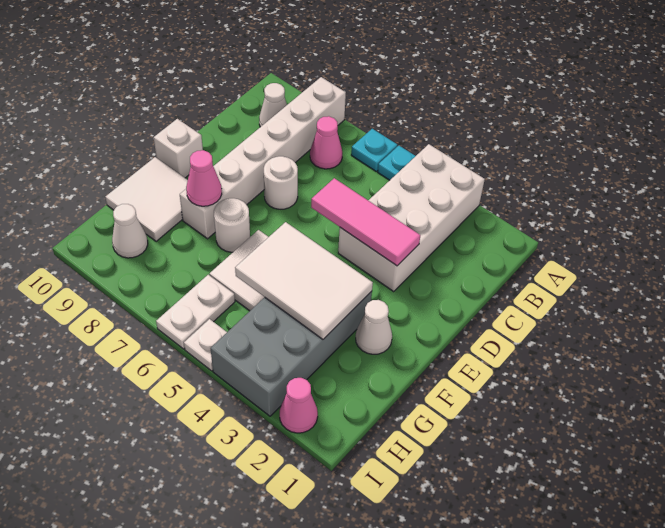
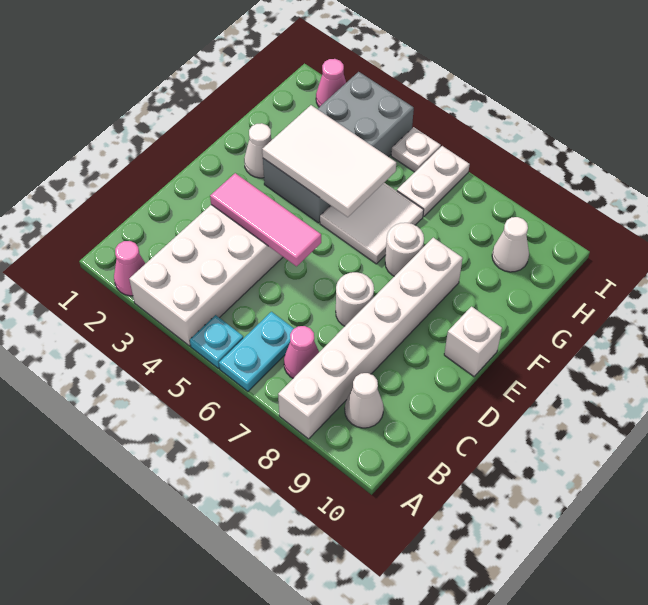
cyan 1x1 plate [351,129,397,171] -> cyan 1x2 plate [219,312,294,392]
pink 1x1 cone [186,150,222,206] -> pink 1x1 cone moved to [114,241,146,296]
white 2x2 tile [105,157,188,241] -> none

